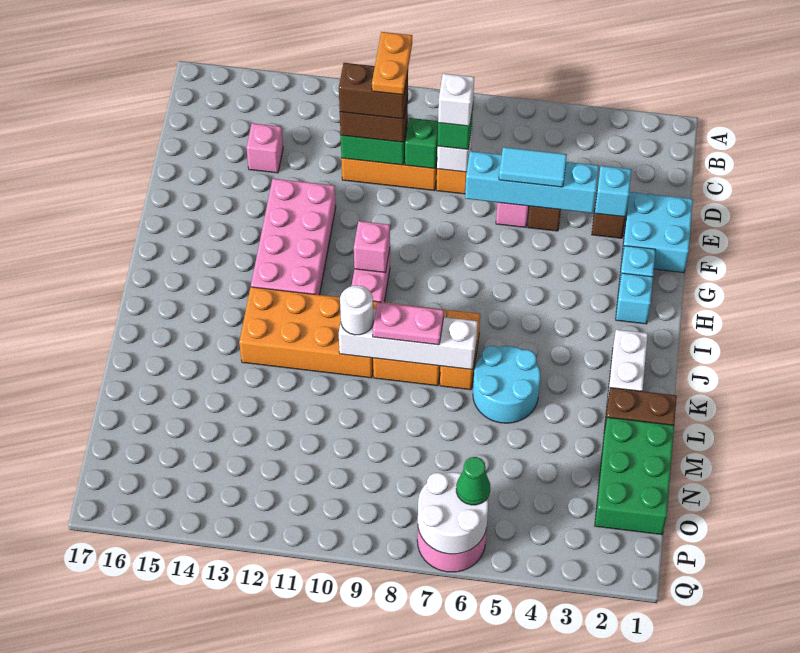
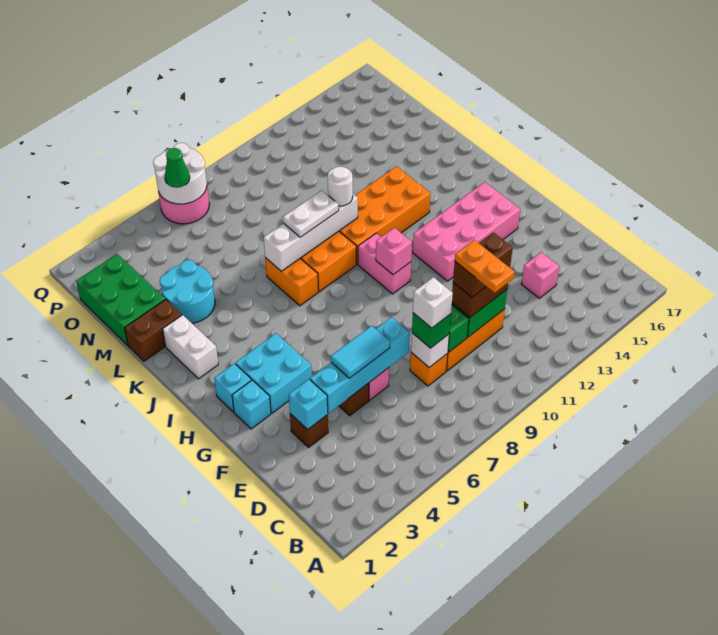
cyan 2x2 brick [621,192,693,273] -> cyan 2x2 brick moved to [236,333,312,413]
pink 2x4 brick [251,179,336,295] -> pink 2x4 brick turned to [413,182,520,281]
cyan 2x2 round brick [473,346,540,423] -> cyan 2x2 round brick moved to [160,260,215,323]
pink 1x2 plate [373,302,444,345] -> white 1x2 plate [283,190,339,237]

